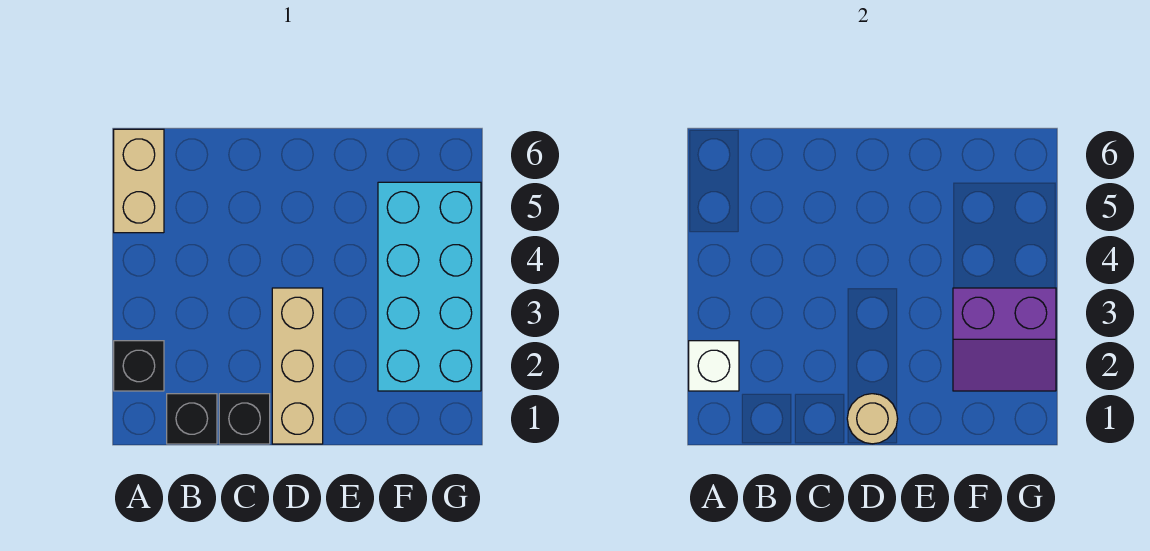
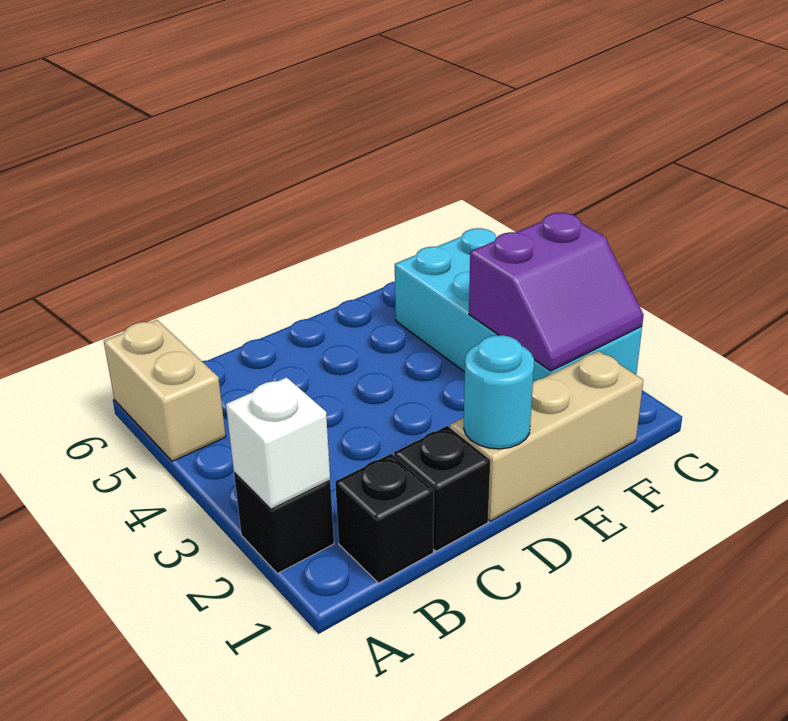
tan 1x3 brick [272,288,323,444] -> tan 1x3 brick turned to [450,351,643,521]
tan 1x1 round brick [847,394,898,444] -> cyan 1x1 round brick [464,335,534,449]

